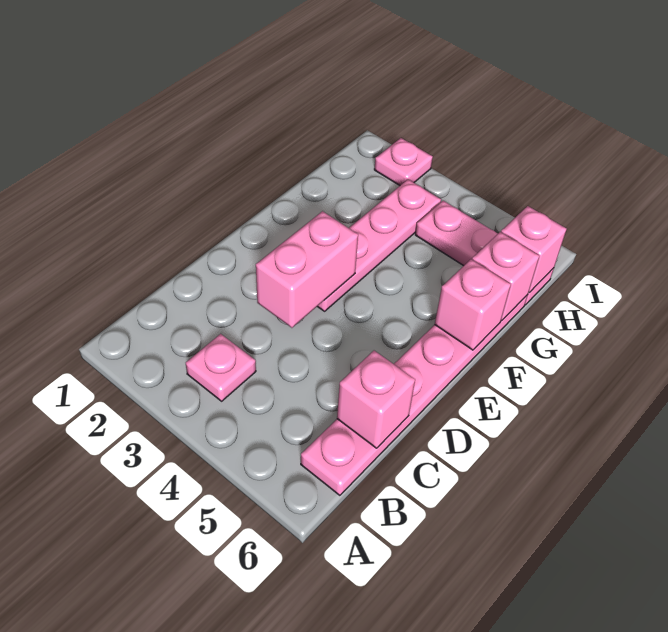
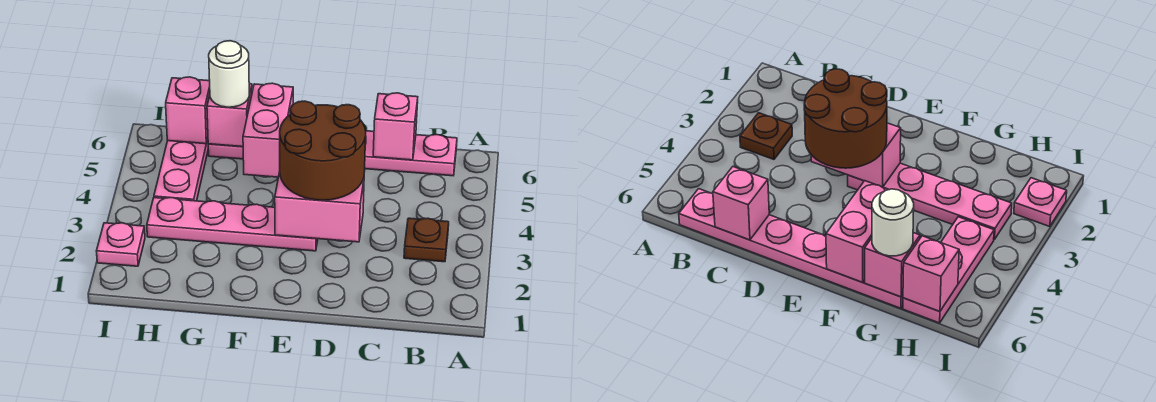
pink 1x1 plate [186,334,256,401] -> brown 1x1 plate [404,218,449,262]
none -> brown 2x2 round brick [280,101,366,200]
pink 1x1 brick [435,259,511,350] -> pink 1x2 brick [243,83,293,177]
none -> white 1x1 round brick [209,41,249,107]

